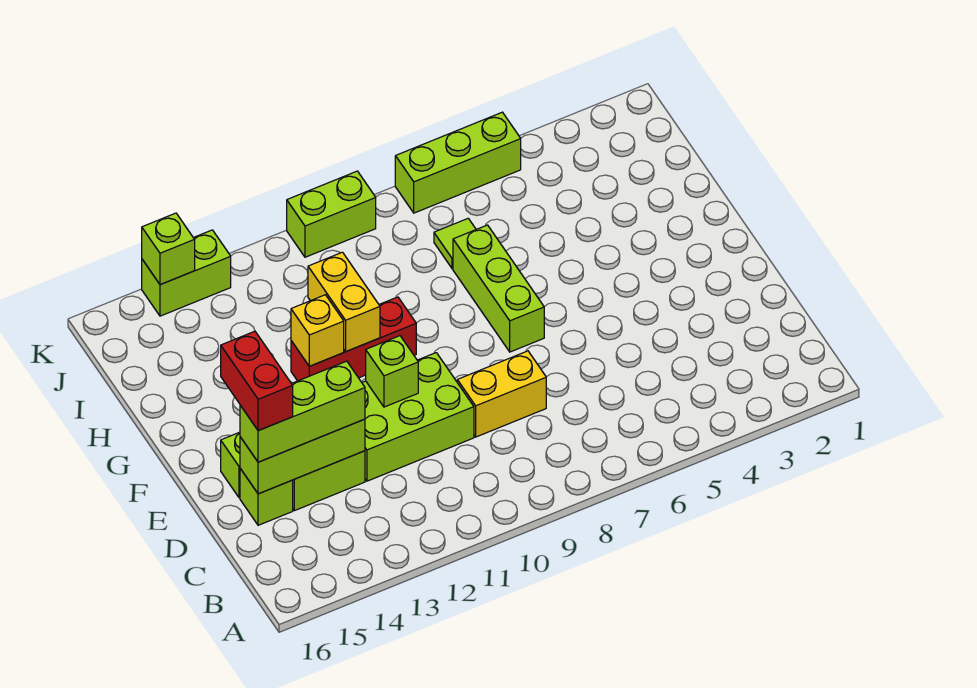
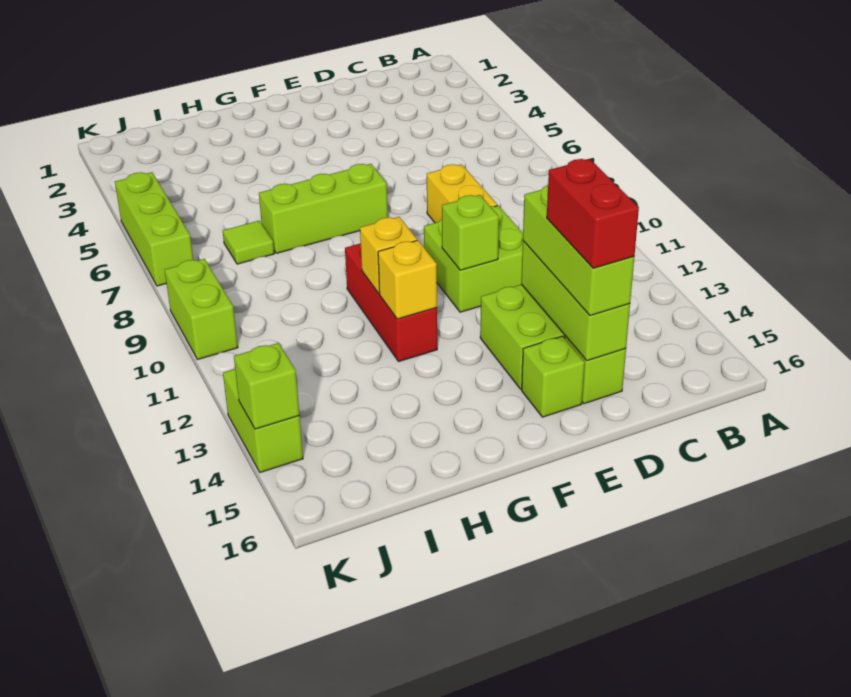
lime 2x3 brick [362,353,474,481] -> lime 2x2 brick [424,206,523,312]
red 1x2 brick [221,331,293,431] -> red 1x2 brick turned to [547,159,639,268]
yellow 1x2 brick [308,252,380,351] -> yellow 1x1 brick [360,217,417,294]

